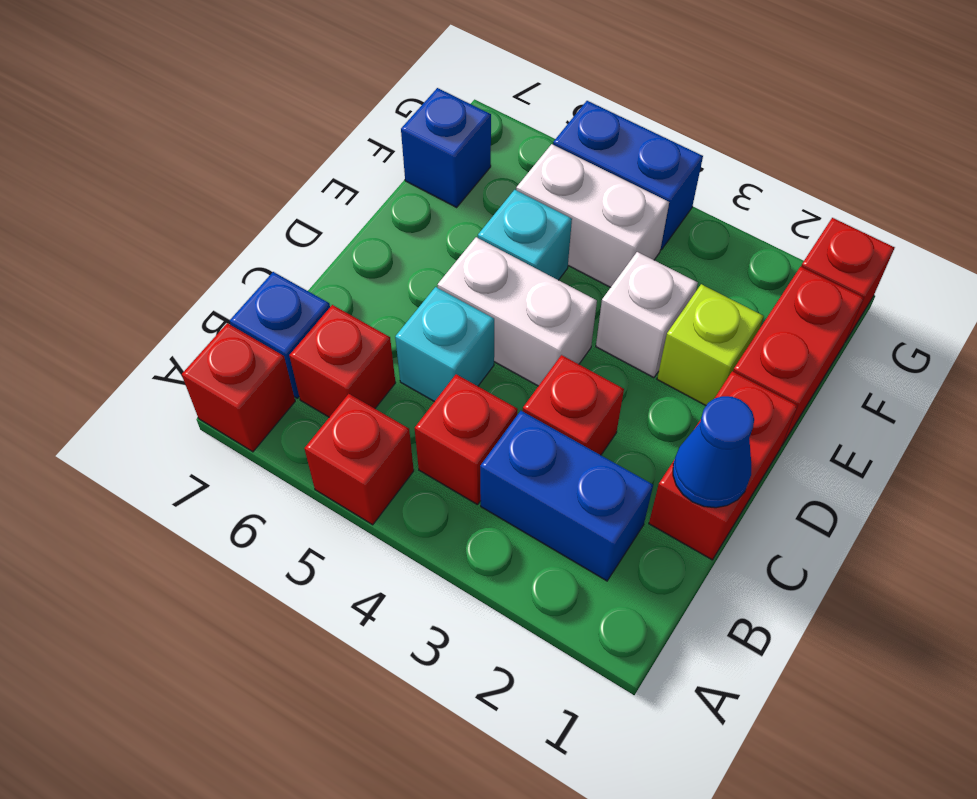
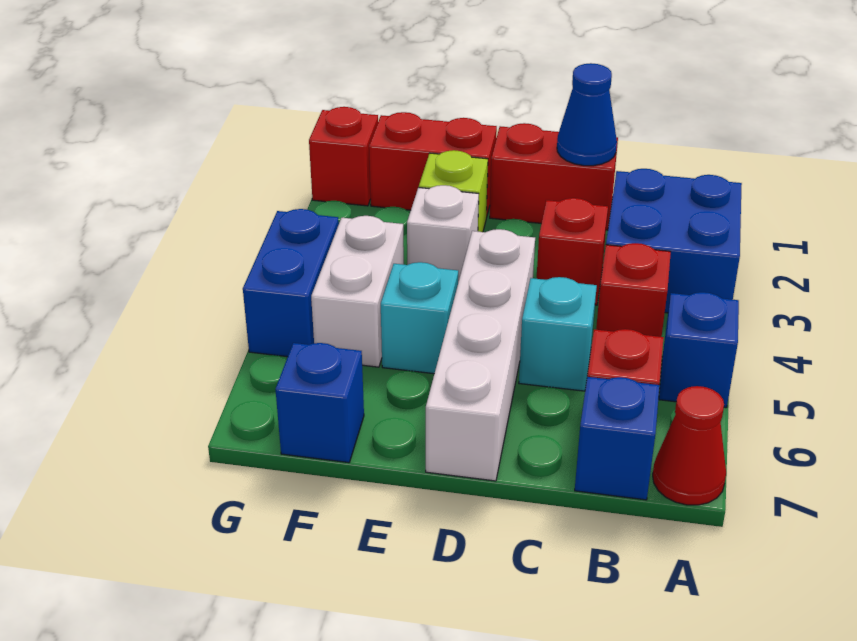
red 1x1 brick [304,394,414,525] -> blue 1x1 brick [659,292,739,408]
red 1x1 brick [182,323,295,452] -> red 1x1 cone [653,386,726,505]
blue 1x2 brick [480,411,653,581] -> blue 2x2 brick [606,169,742,313]
white 1x2 brick [438,237,597,386] -> white 1x4 brick [426,229,535,481]

